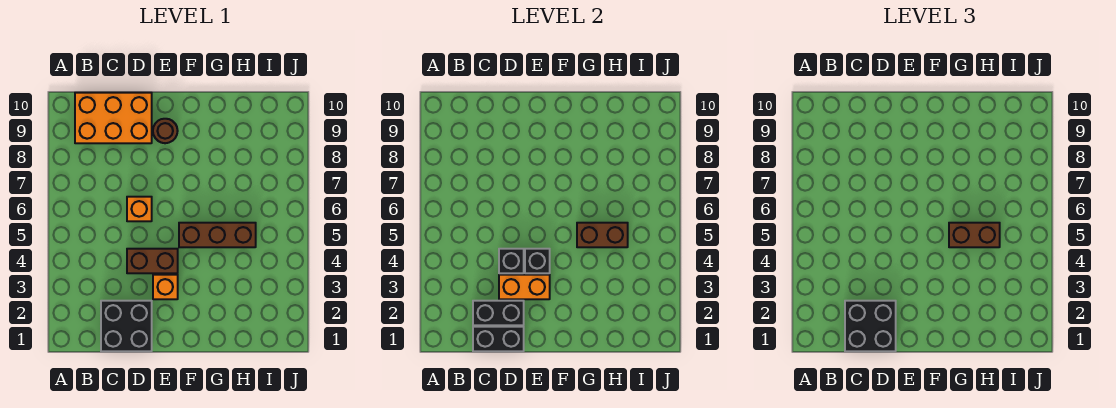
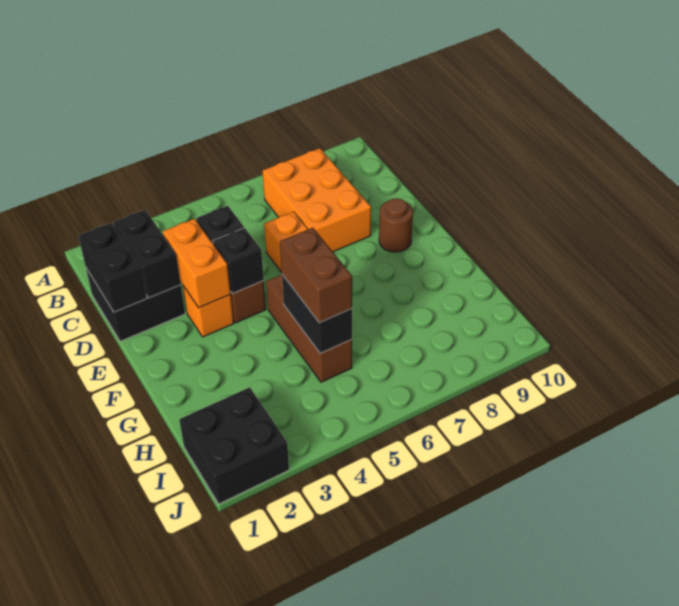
orange 2x3 brick [75,93,152,143] -> orange 2x3 brick moved to [263,148,371,252]
black 2x2 brick [845,301,896,351] -> black 2x2 brick moved to [179,387,289,504]
brown 1x2 brick [577,223,628,247] -> black 1x2 brick [282,275,352,353]

